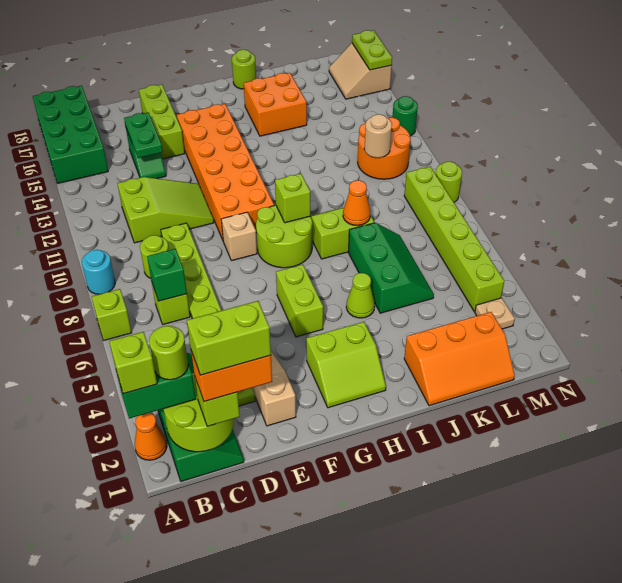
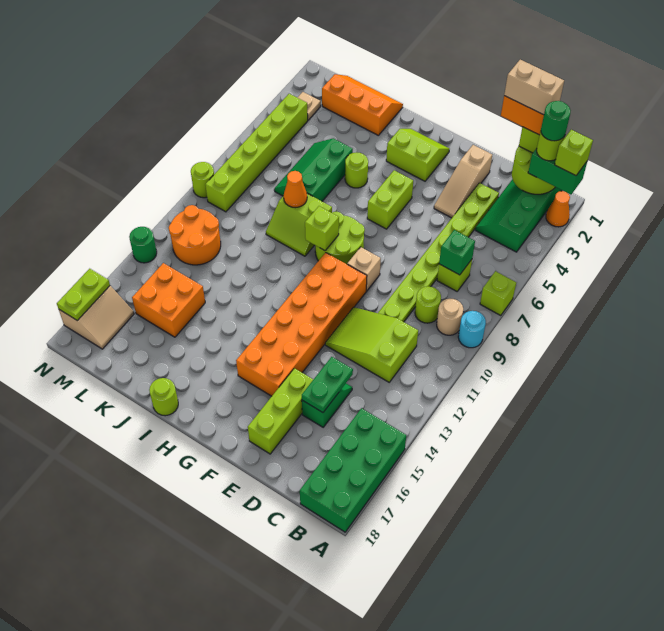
none -> green 1x1 round brick [541,101,570,141]
lime 1x2 brick [187,301,271,375] -> tan 1x2 brick [504,60,564,115]
lime 1x1 cone [346,273,375,318] -> lime 1x1 round brick [345,152,368,188]
orange 2x2 brick [244,73,307,136] -> orange 2x2 brick moved to [132,263,205,337]
tan 1x1 round brick [364,114,392,158] -> tan 1x1 round brick moved to [437,299,463,335]

